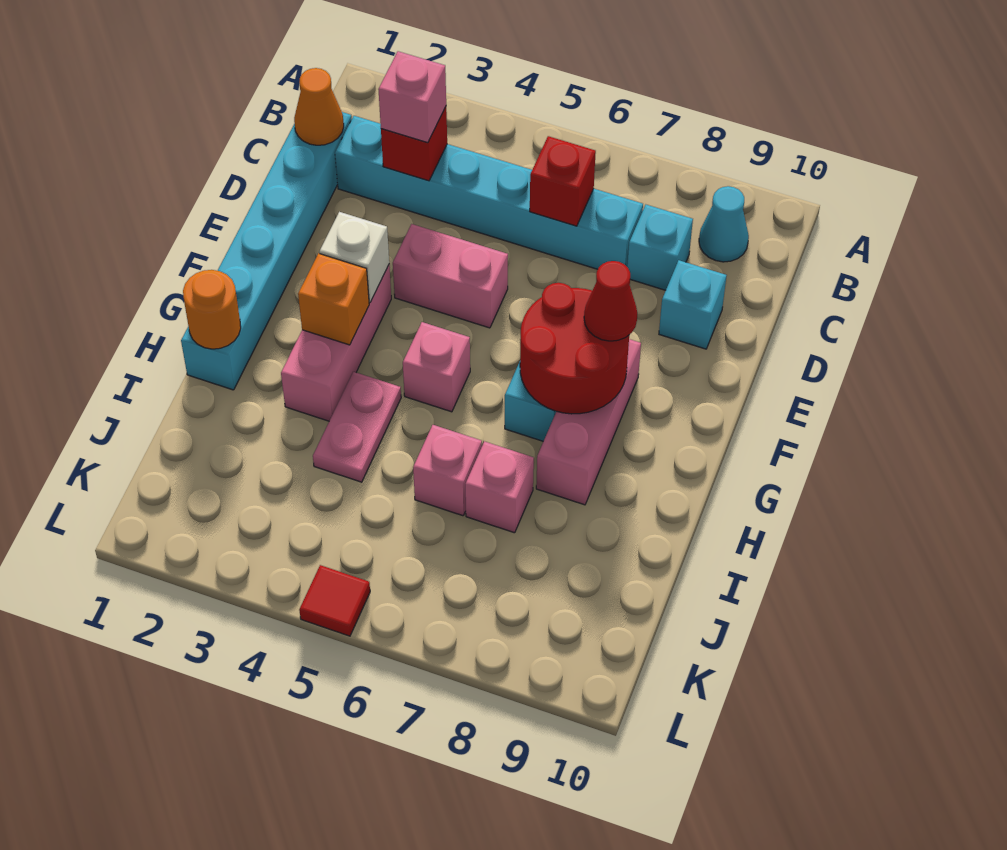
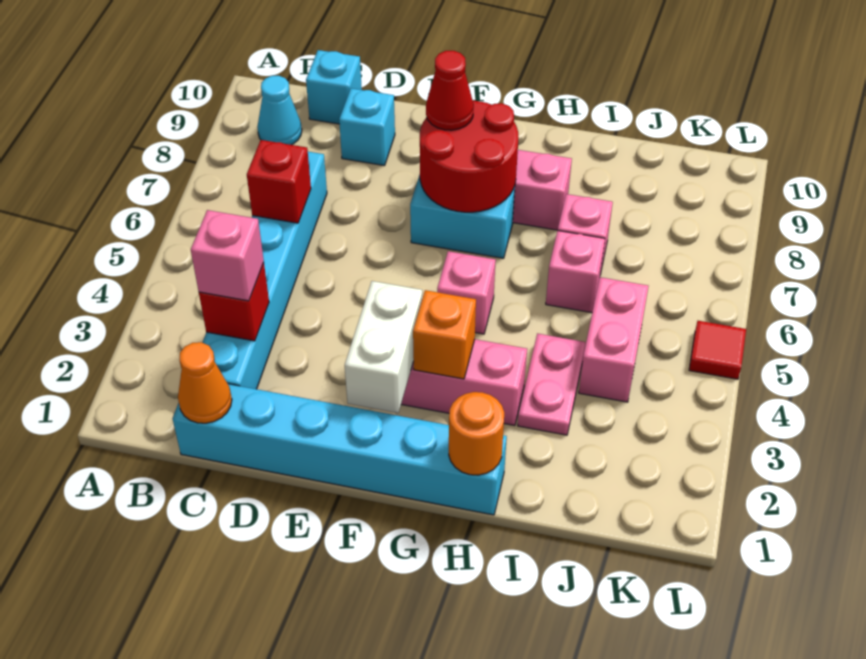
cyan 1x1 brick [627,205,693,290] -> cyan 1x1 brick moved to [306,50,362,124]
pink 1x2 brick [393,224,508,328] -> pink 1x2 brick moved to [579,277,648,402]
white 1x1 brick [319,212,389,303] -> white 1x2 brick [345,281,422,413]
pink 1x2 plate [313,372,401,482] -> pink 1x2 plate turned to [518,333,586,435]

